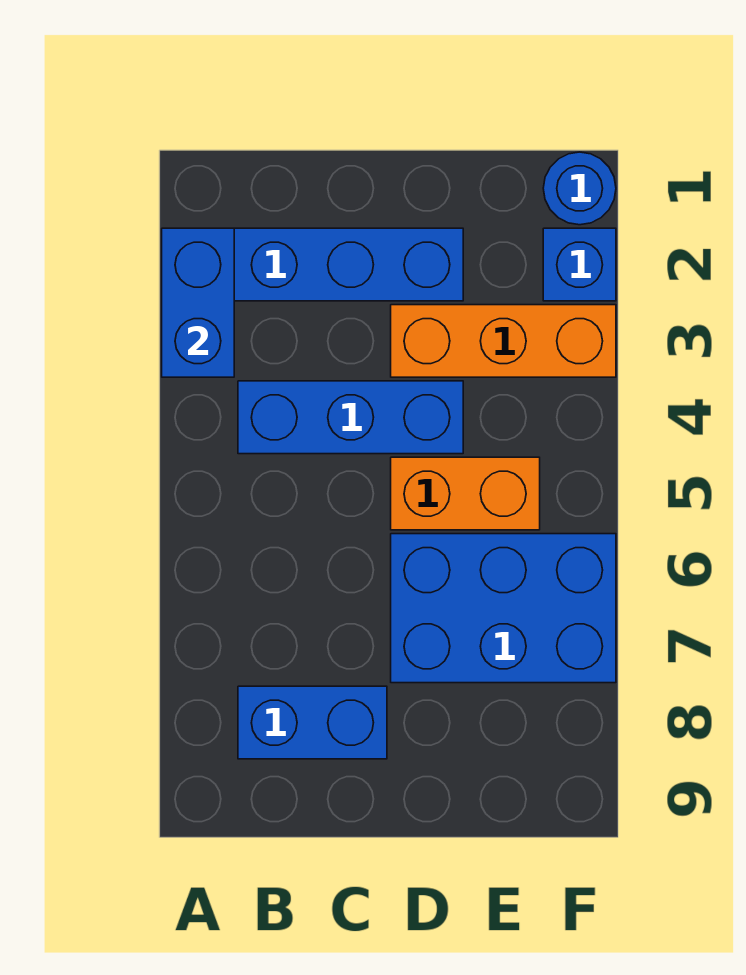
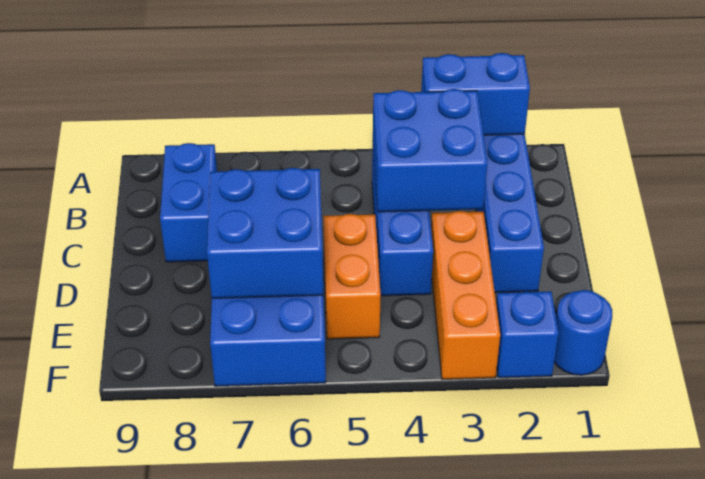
none -> blue 2x2 brick [373,89,488,212]
none -> blue 2x2 brick [207,168,323,298]

